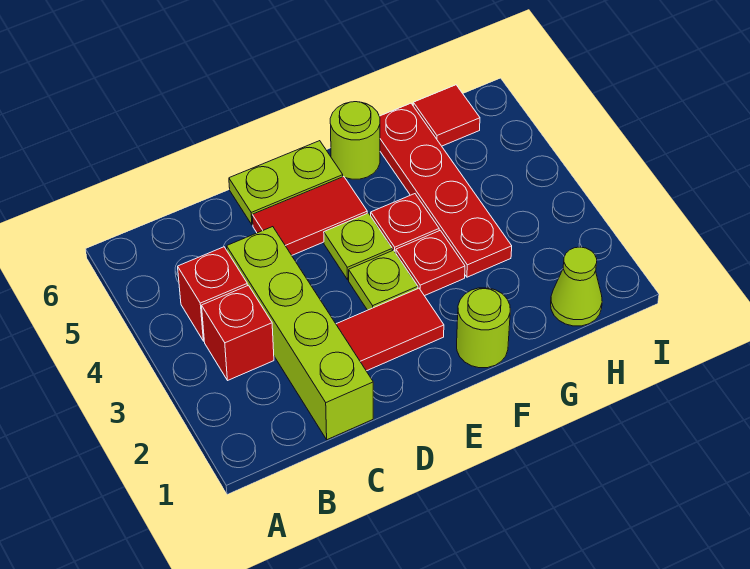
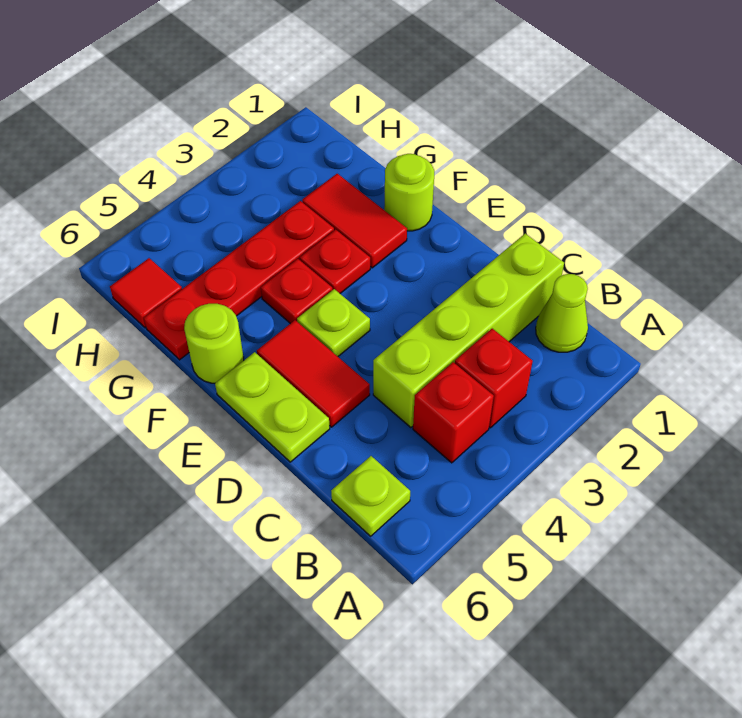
red 1x2 tile [336,288,444,371] -> red 1x2 tile moved to [302,174,407,268]
lime 1x1 plate [349,250,418,310] -> lime 1x1 plate moved to [331,456,410,536]
lime 1x1 cone [551,247,602,326] -> lime 1x1 cone moved to [536,274,588,352]

